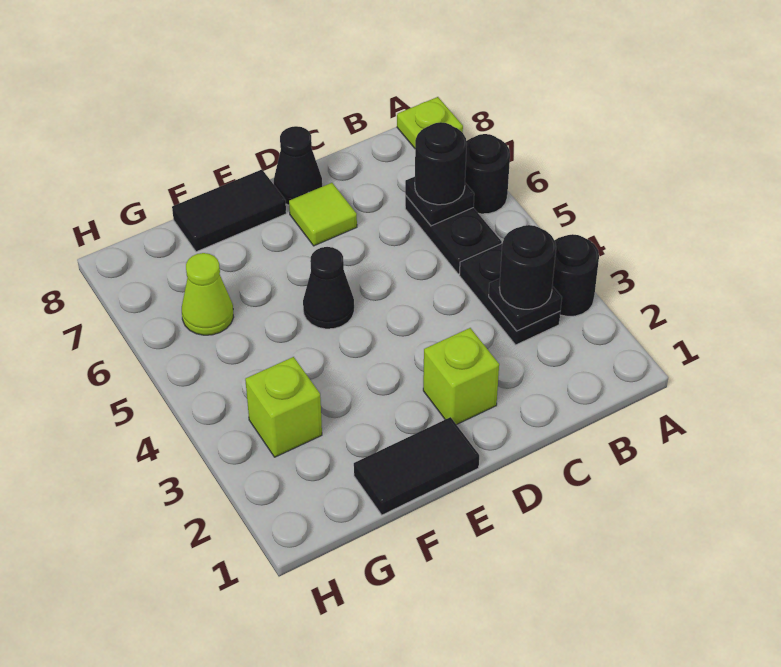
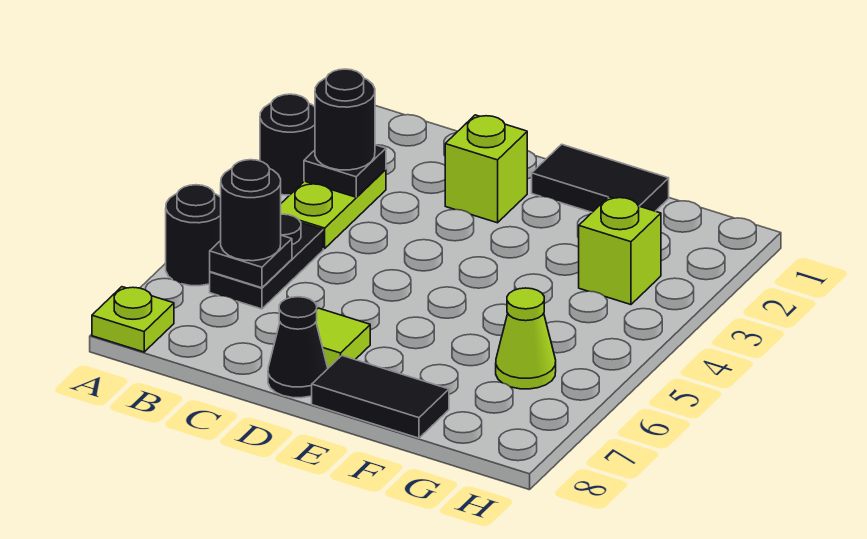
black 1x2 plate [459,244,560,345] -> lime 1x2 plate [281,169,386,249]
black 1x1 cone [303,247,354,329] -> none

